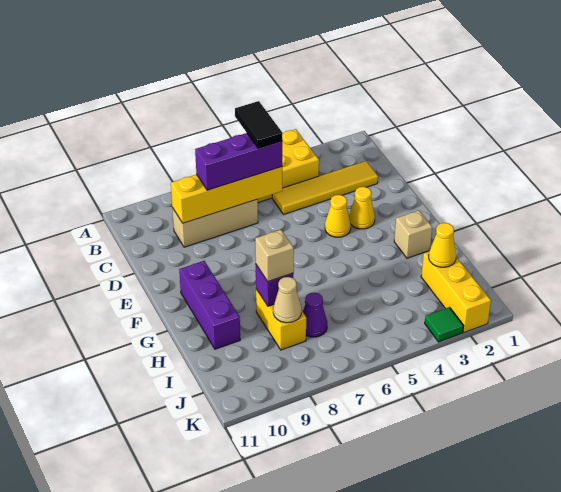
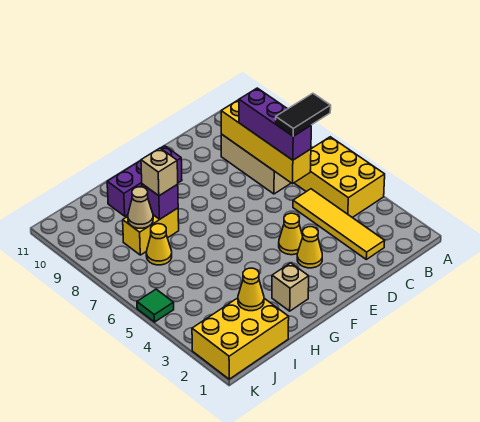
yellow 1x3 brick [421,252,491,333] -> yellow 2x3 brick [192,298,289,379]
purple 1x1 cone [303,293,327,337] -> yellow 1x1 cone [146,224,172,265]
green 1x1 tile [425,307,463,342] -> green 1x1 tile moved to [137,289,174,322]

